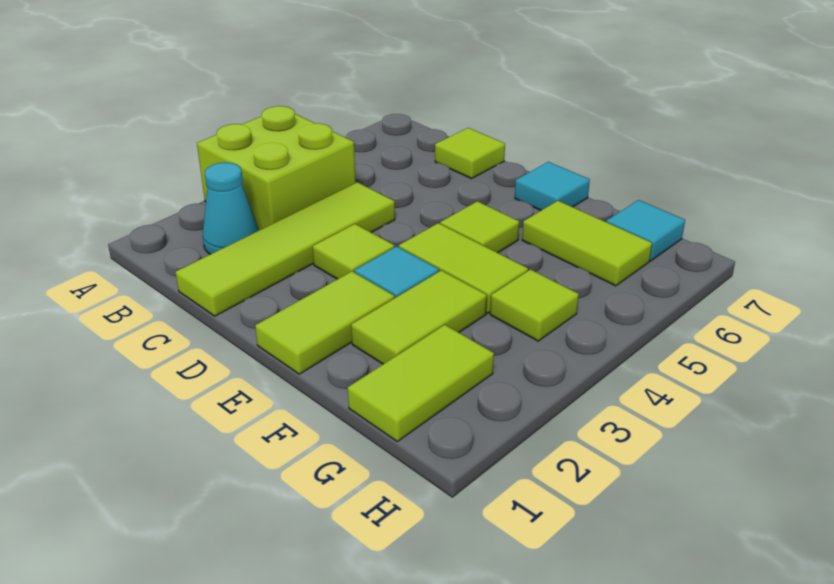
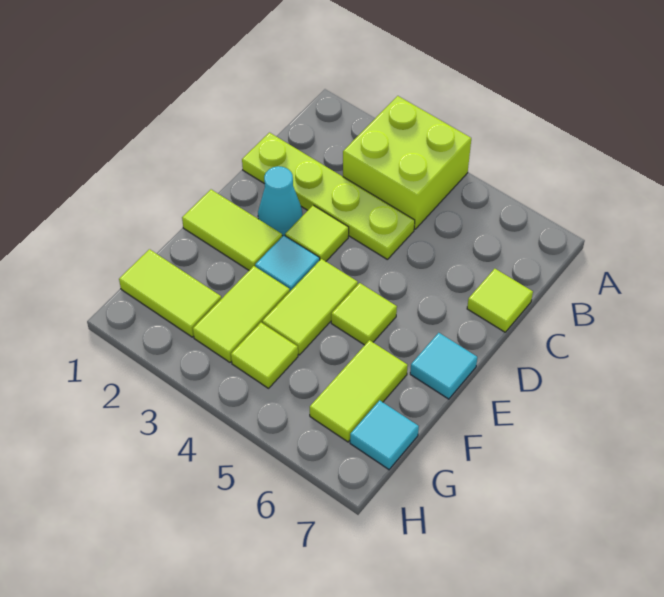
cyan 1x1 cone [202,162,259,254] -> cyan 1x1 cone moved to [258,166,302,236]
lime 1x4 tile [176,182,395,316] -> lime 1x4 plate [242,133,415,260]
lime 1x2 tile [351,270,487,364] -> lime 1x2 tile turned to [193,266,290,362]

